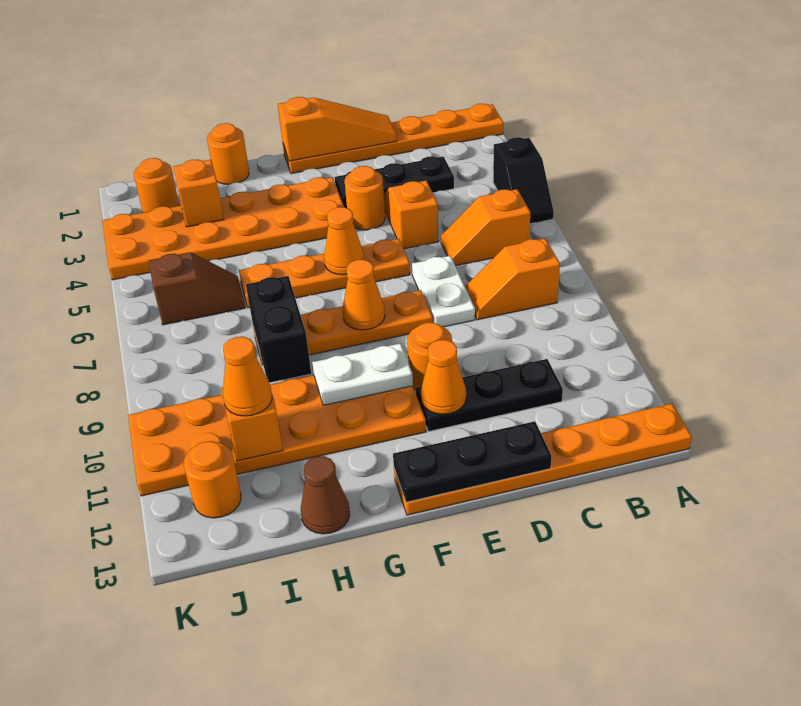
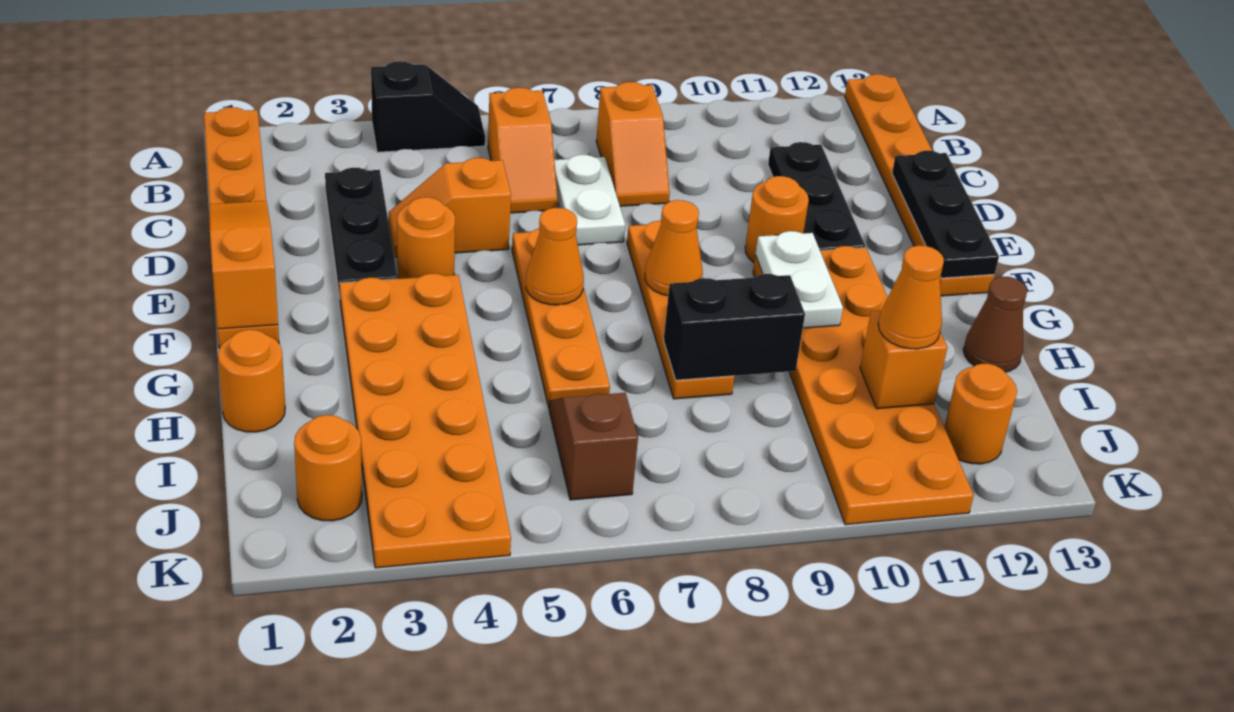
white 1x2 plate [412,256,475,327] -> white 1x2 plate turned to [554,155,625,245]
orange 1x1 cone [421,340,466,414] -> none
orange 1x1 brick [173,159,224,227] -> none

